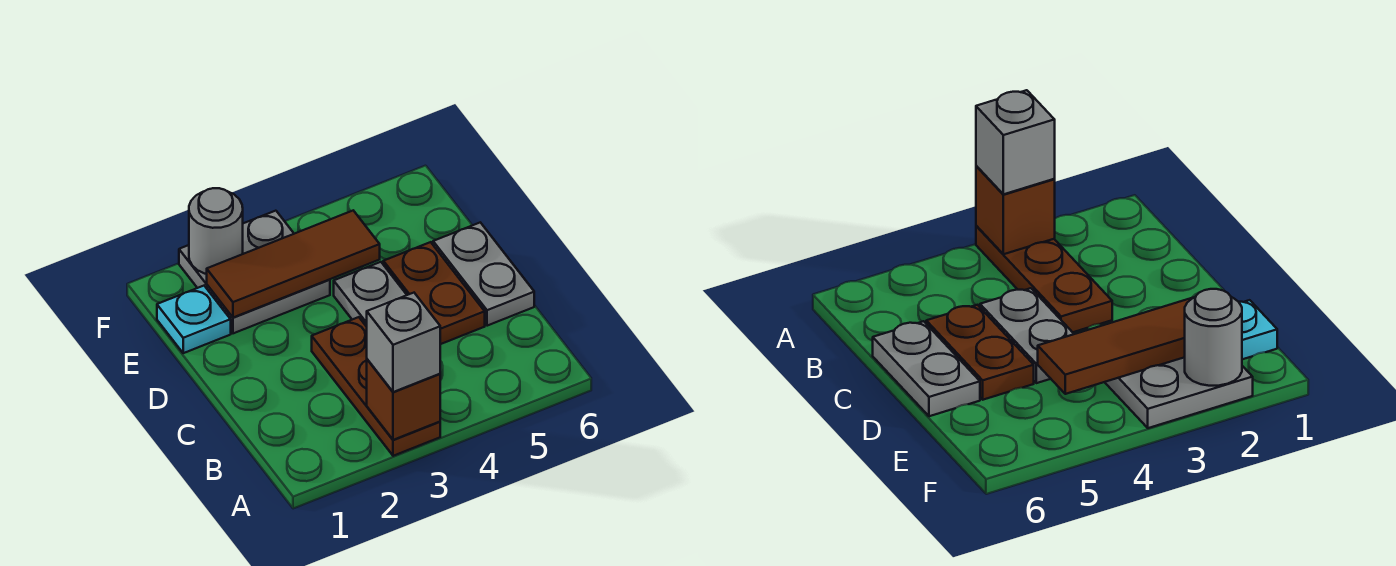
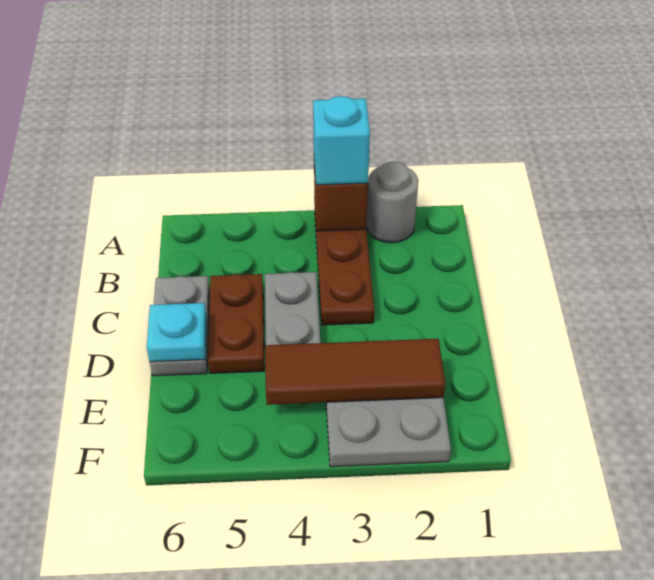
grey 1x1 brick [367,293,440,392] -> cyan 1x1 brick [313,96,370,185]
cyan 1x1 plate [157,286,231,353] -> cyan 1x1 plate moved to [147,303,206,362]
grey 1x1 round brick [189,188,243,274] -> grey 1x1 round brick moved to [366,162,418,243]

